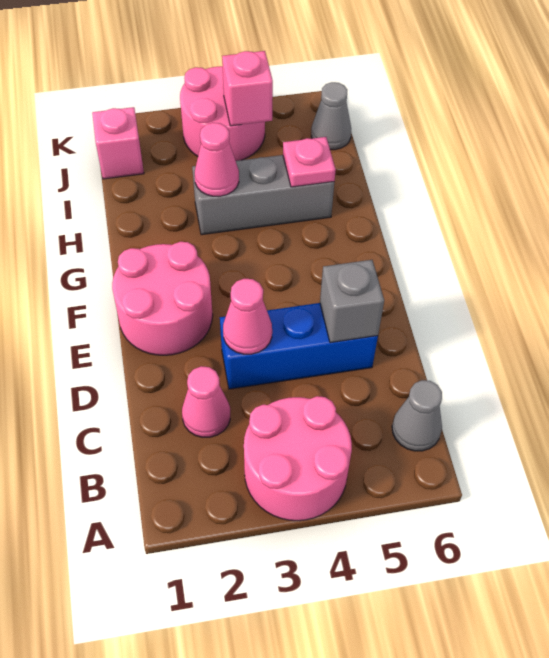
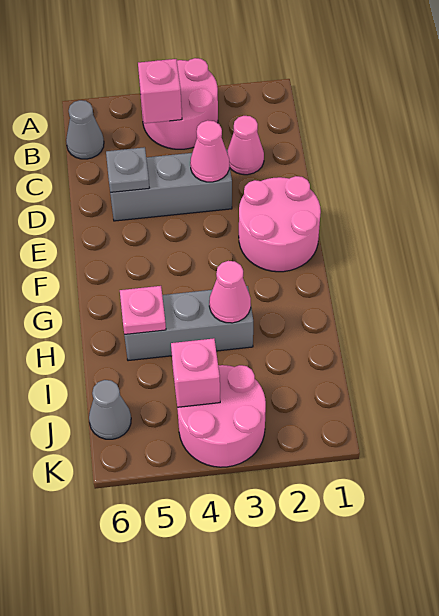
blue 1x3 brick [220,303,378,389] -> grey 1x3 brick [110,149,232,221]
grey 1x1 brick [320,260,384,343] -> grey 1x1 plate [106,147,149,193]
pink 1x1 brick [92,107,144,179] -> pink 1x1 brick moved to [138,59,182,123]

